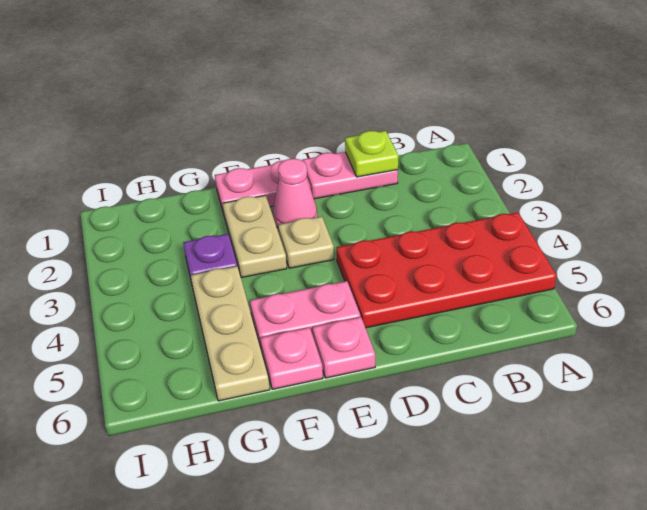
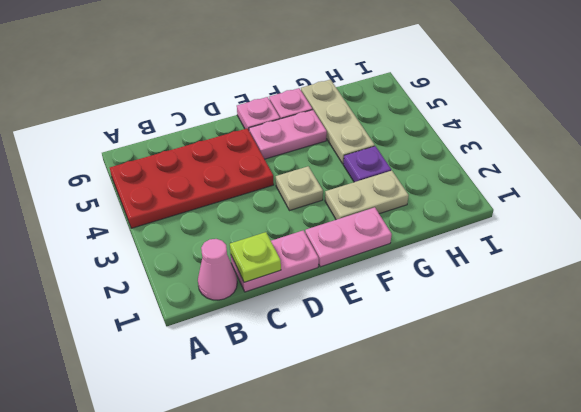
pink 1x1 cone [273,159,317,227] -> pink 1x1 cone moved to [198,239,237,300]
tan 1x2 plate [223,195,287,278] -> tan 1x2 plate turned to [325,171,409,220]

